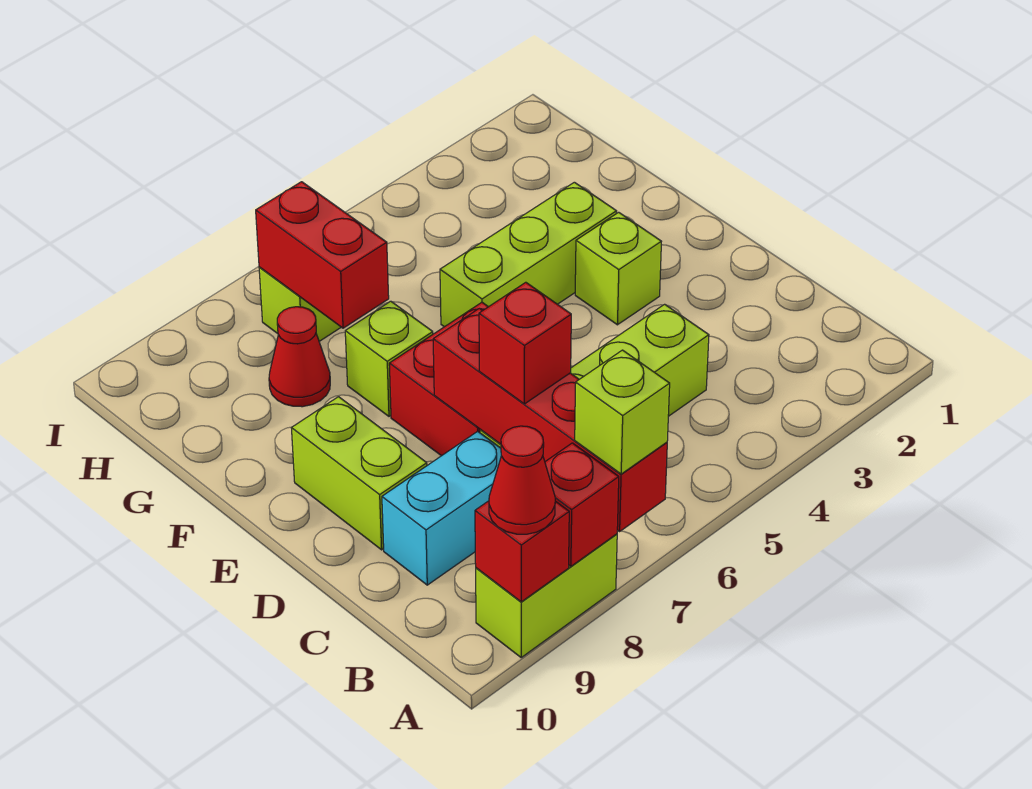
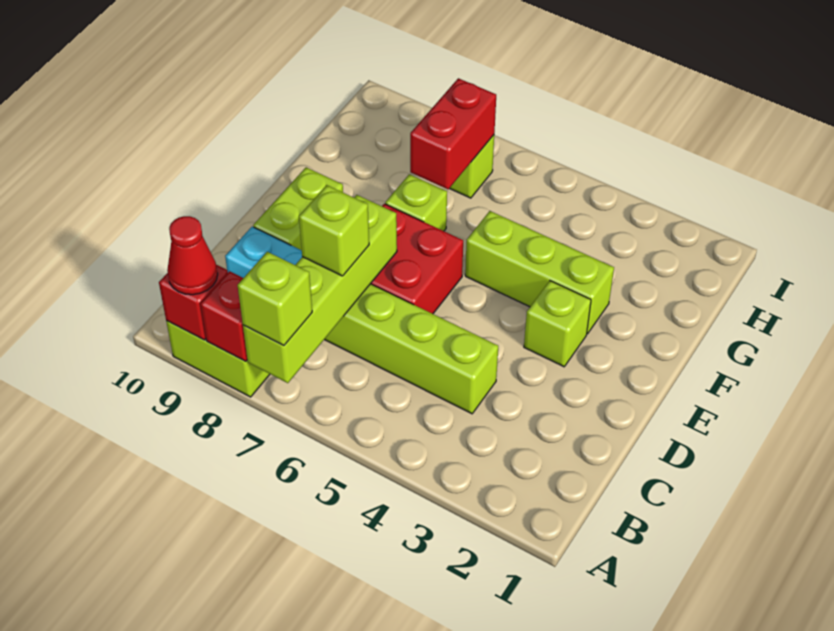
red 1x4 brick [433,308,667,531] -> lime 1x4 brick [243,195,397,383]
red 1x1 brick [479,282,571,404] -> lime 1x1 brick [299,185,369,276]
red 1x1 cone [269,307,330,407] -> none

